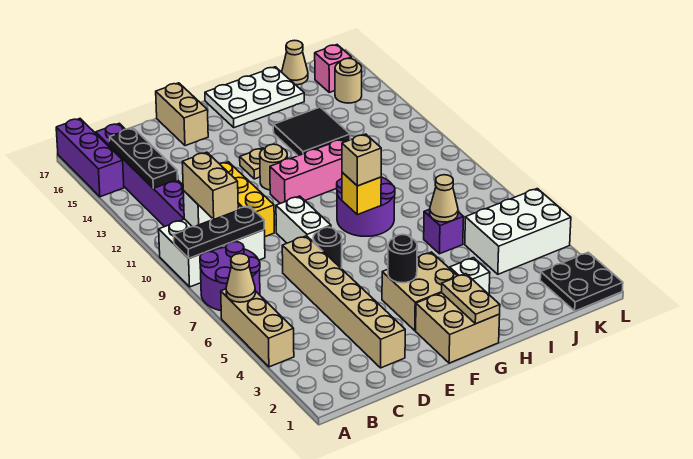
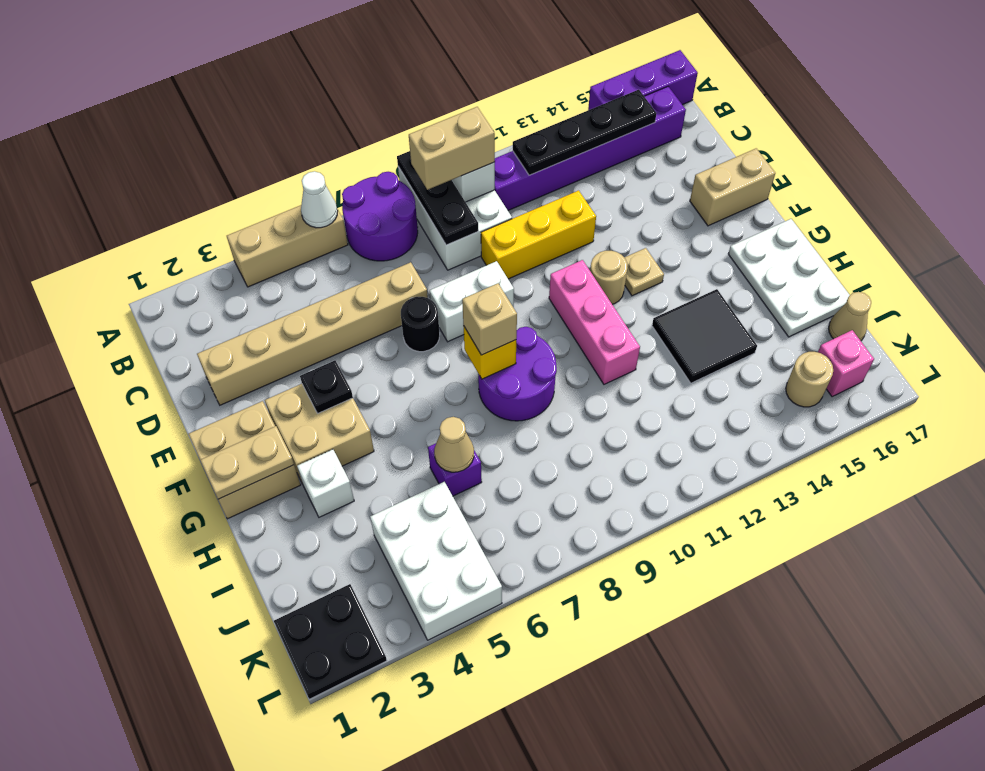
tan 1x1 cone [226,254,255,302] -> white 1x1 cone [301,171,338,228]
black 1x3 plate [110,128,178,188] -> black 1x4 plate [513,90,656,175]
black 1x1 round brick [388,234,417,283] -> black 1x1 plate [300,361,353,413]

